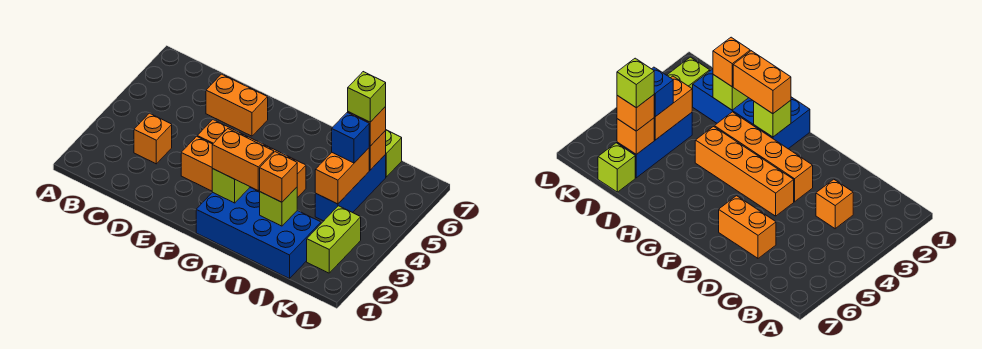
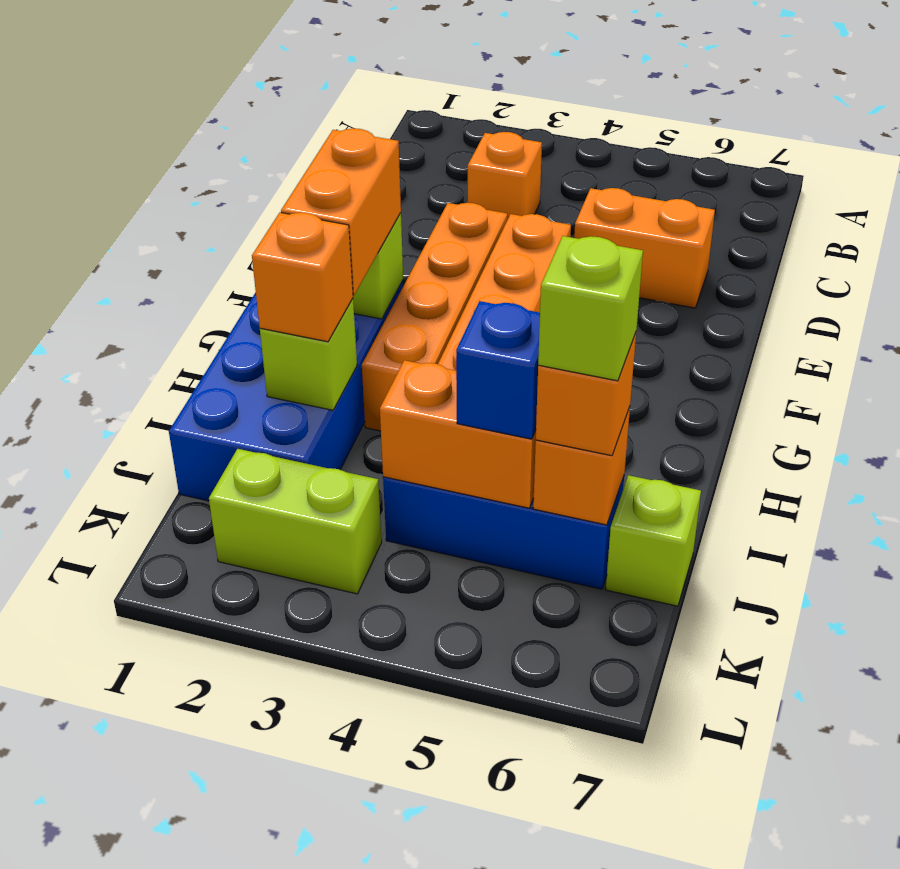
orange 1x2 brick [206,74,268,136] -> orange 1x2 brick turned to [574,188,715,308]

